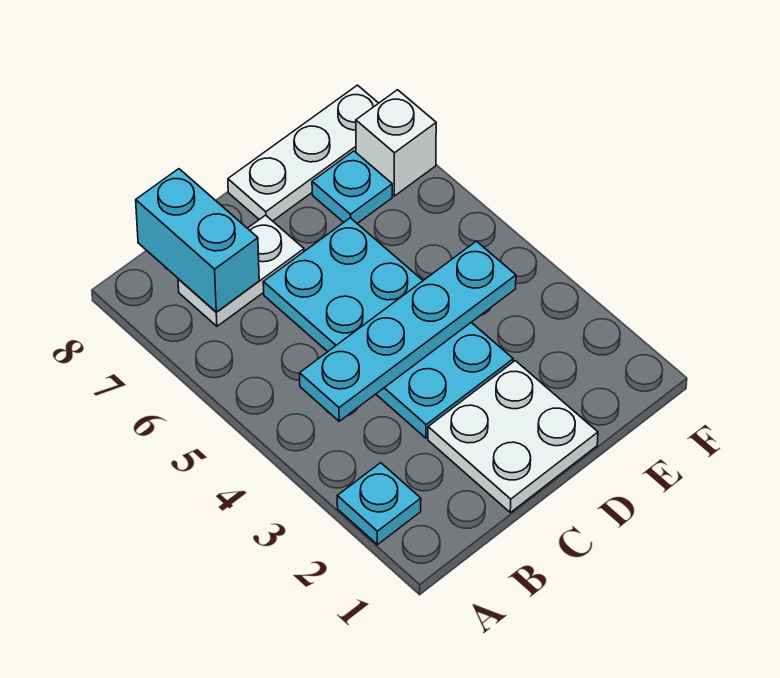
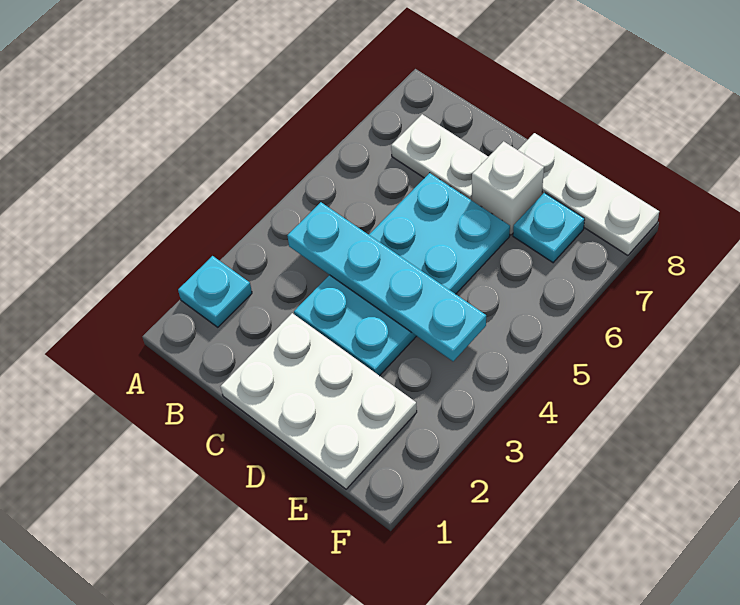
cyan 1x2 brick [136,169,259,312] -> none
white 2x2 plate [428,361,598,513] -> white 2x3 plate [221,313,417,489]
white 1x1 brick [356,90,436,196] -> white 1x1 brick moved to [472,141,544,235]

